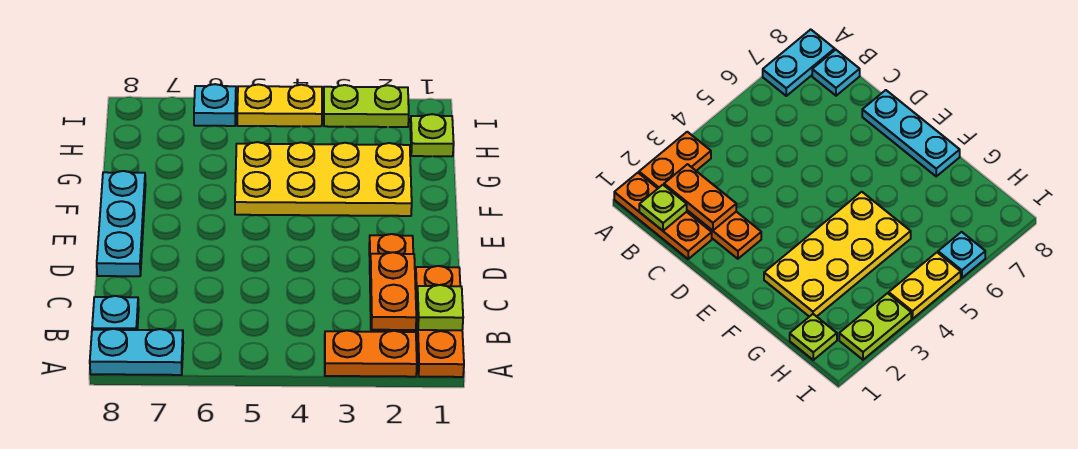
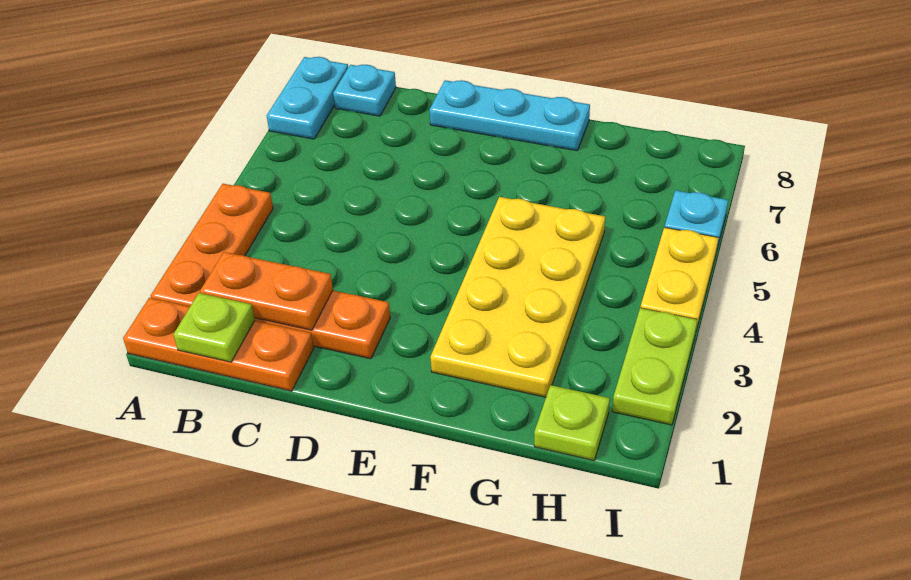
orange 1x2 plate [325,330,417,377] -> orange 1x3 plate [151,184,273,306]

